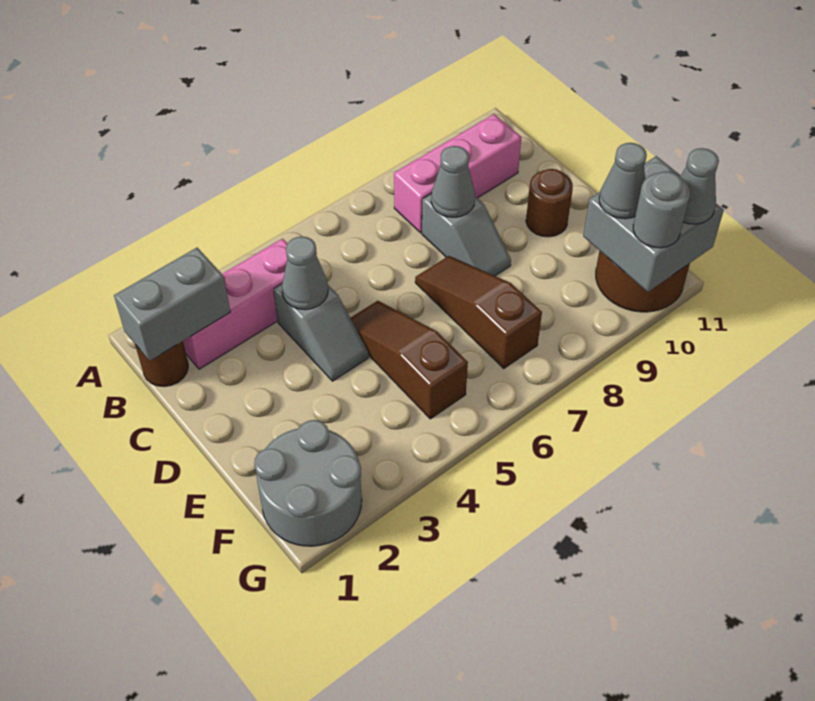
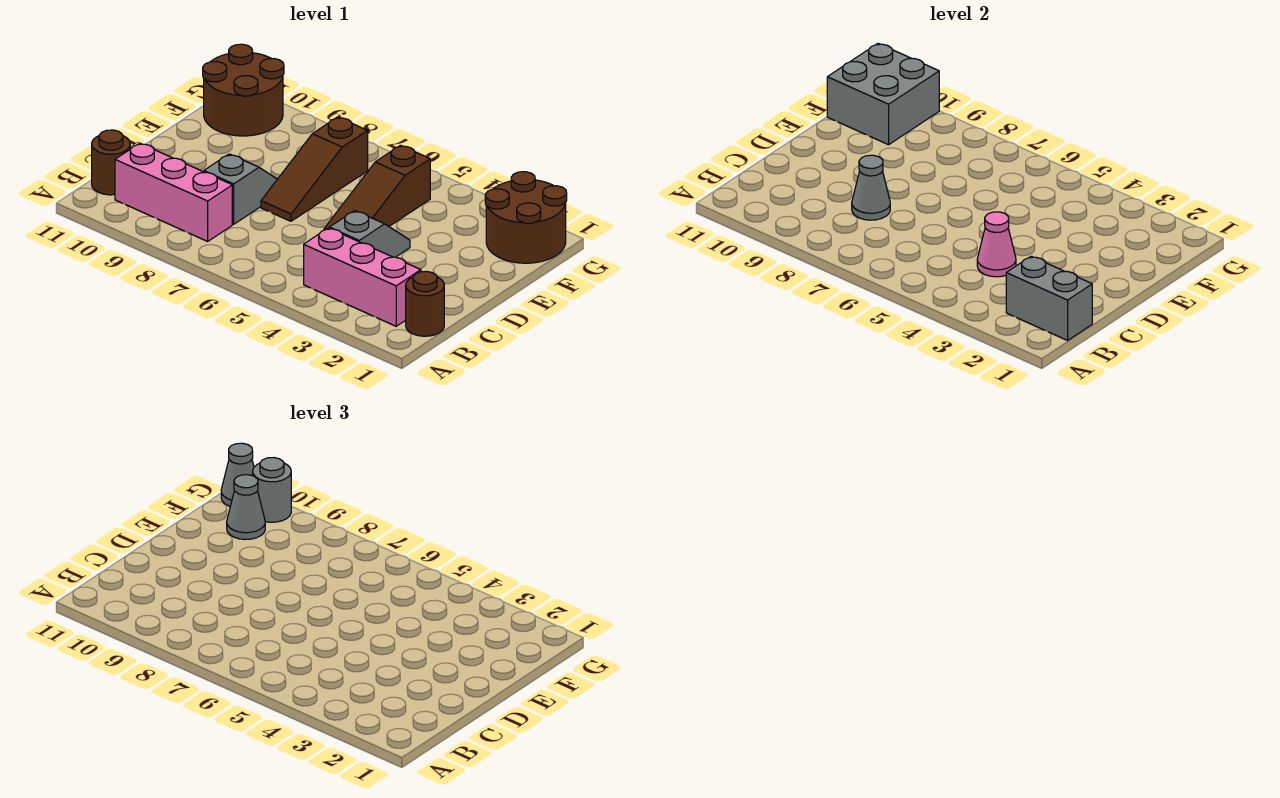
grey 1x1 cone [282,236,328,310] -> pink 1x1 cone [977,212,1016,277]
brown 1x1 round brick [526,169,573,237] -> brown 1x1 round brick moved to [92,130,130,195]
grey 2x2 round brick [254,420,362,546] -> brown 2x2 round brick [485,172,567,263]

